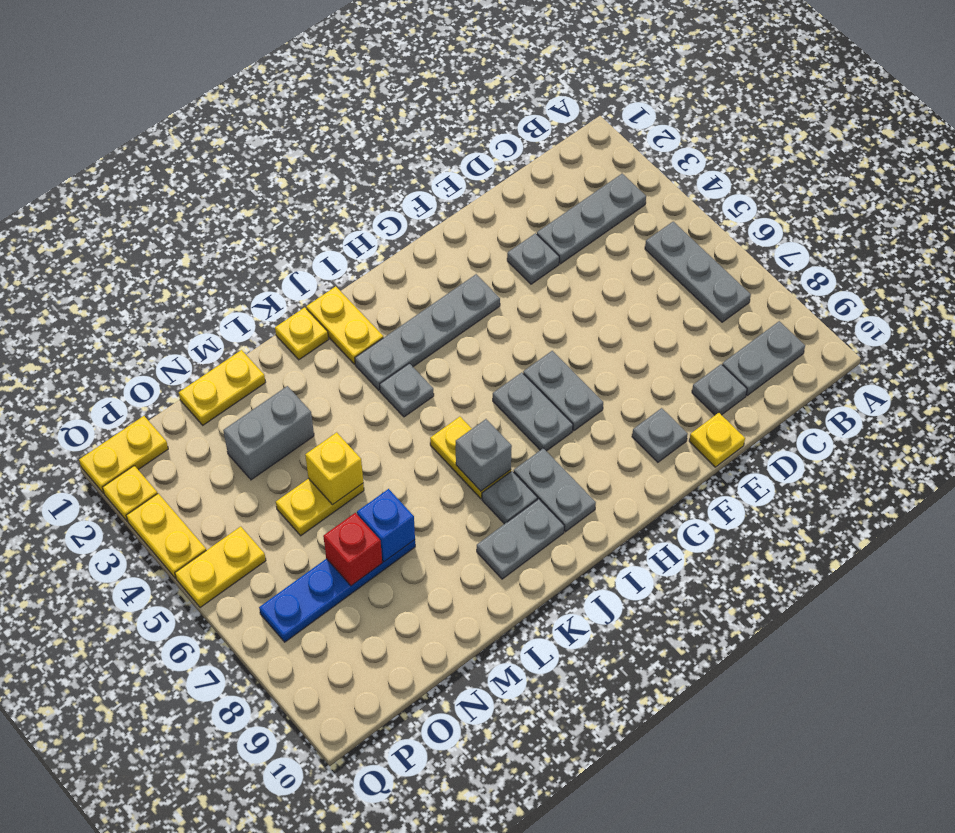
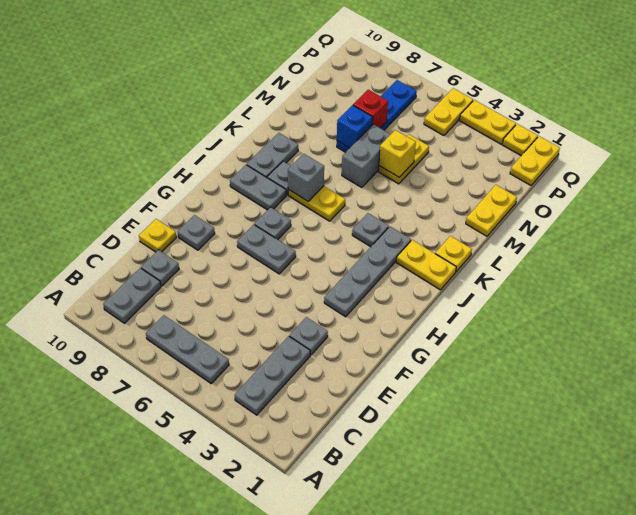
grey 1x2 plate [493,372,573,451] -> grey 1x1 plate [254,207,291,240]
grey 1x2 brick [223,386,314,480] -> grey 1x2 brick moved to [342,124,391,187]

